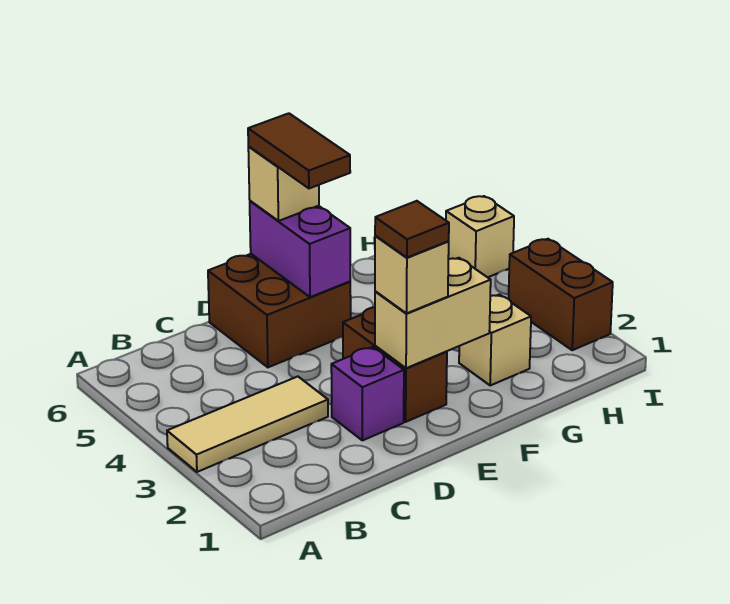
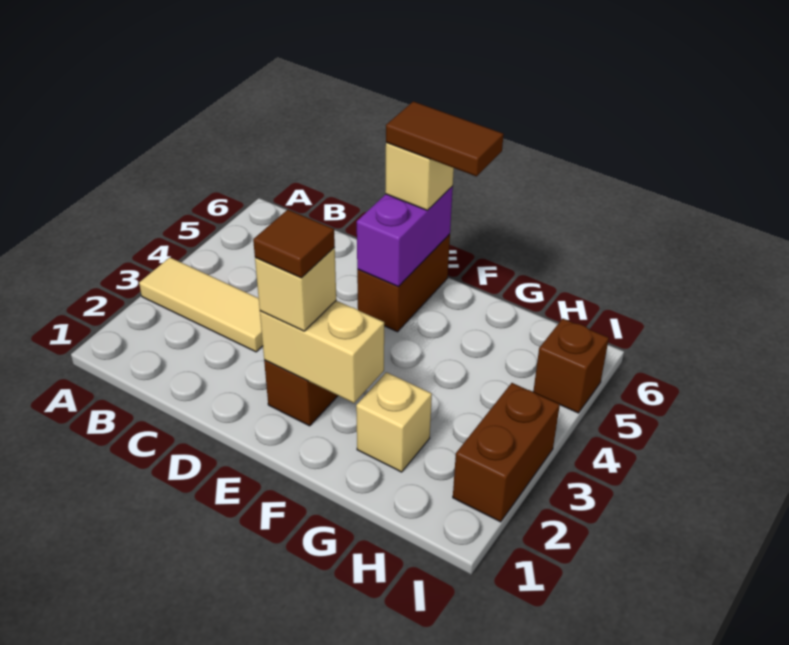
purple 1x1 brick [331,347,404,440] -> none
brown 2x2 brick [208,254,351,367] -> brown 1x2 brick [357,234,450,332]
brown 1x2 tile [248,113,350,188] -> brown 1x2 tile turned to [386,101,504,176]
tan 1x1 brick [446,196,514,277] -> brown 1x1 brick [533,319,609,413]

